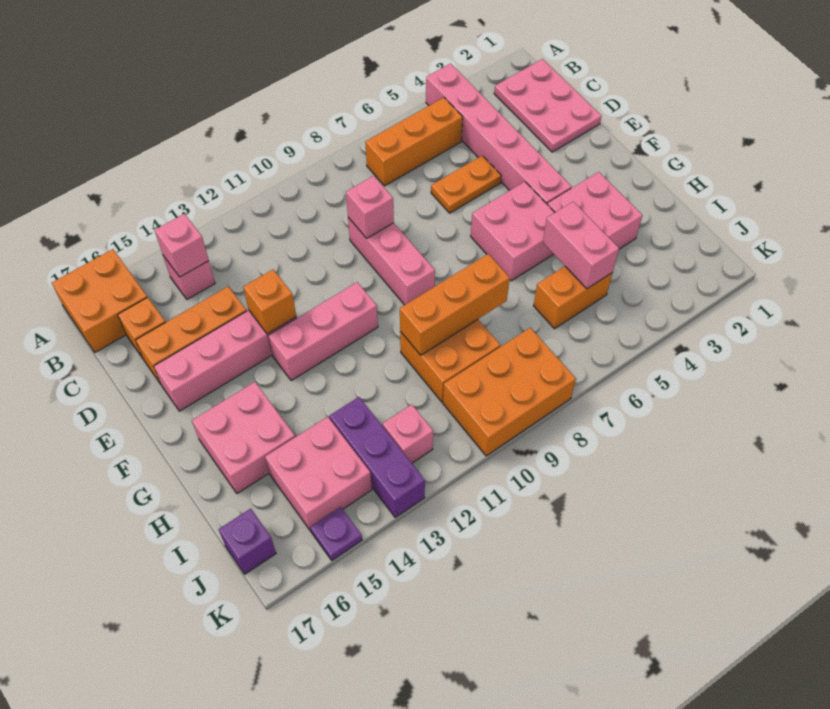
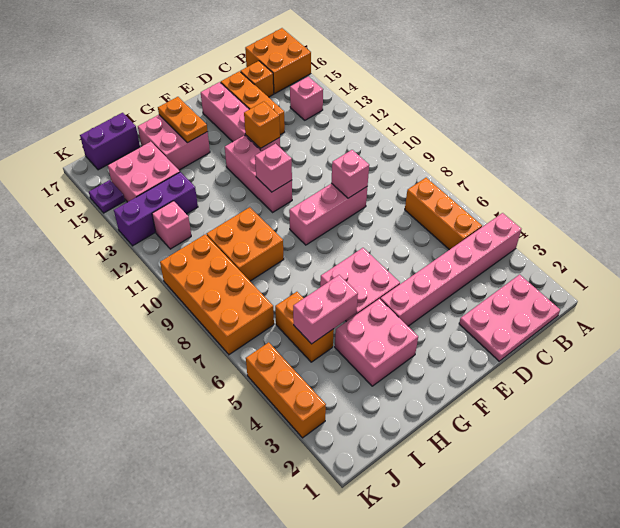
pink 1x1 brick [155,214,209,277] -> pink 1x1 brick moved to [255,144,292,192]
orange 1x2 plate [431,156,501,213] -> orange 1x2 plate moved to [158,97,208,143]
orange 1x3 brick [400,254,510,355] -> orange 1x3 brick moved to [246,342,326,438]
orange 2x3 brick [443,328,576,456] -> orange 2x4 brick [160,234,274,355]
purple 1x1 brick [219,509,276,574] -> purple 1x2 brick [80,113,140,170]

